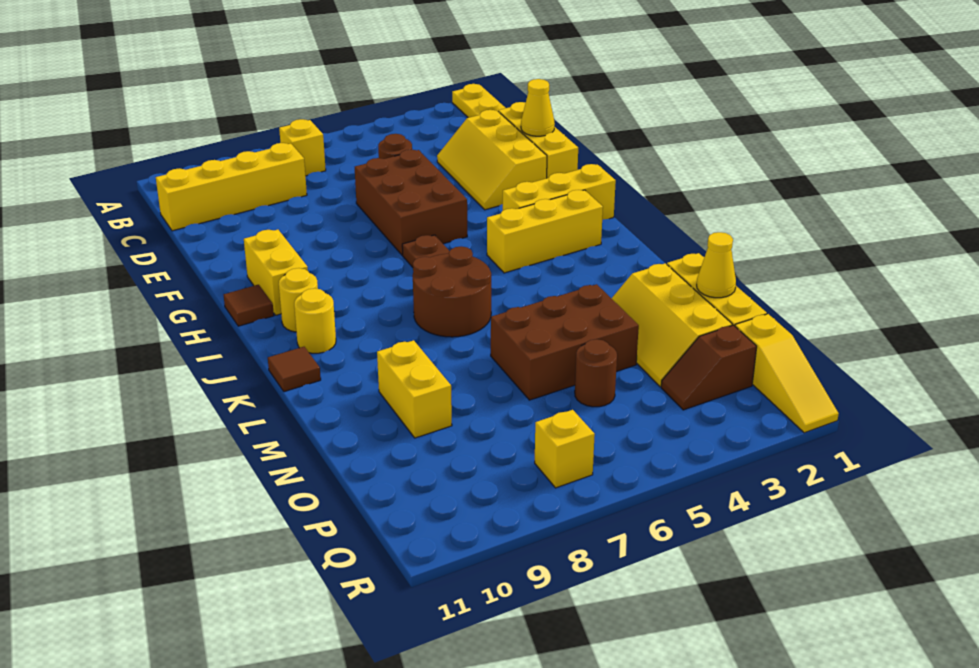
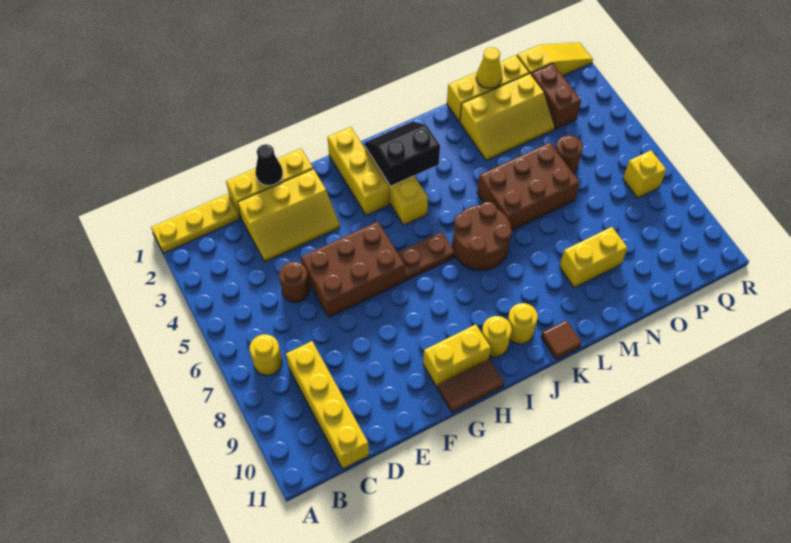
yellow 1x1 brick [279,119,326,176] -> yellow 1x1 round brick [250,334,282,375]
yellow 1x1 cone [521,79,555,136] -> black 1x1 cone [255,144,283,185]
brown 1x1 tile [224,285,274,326] -> brown 1x2 tile [438,359,504,413]
none -> black 2x2 slope [365,121,440,186]
brown 2x3 brick [491,284,639,400] -> brown 2x3 brick turned to [477,143,580,230]
brown 1x2 slope [661,325,757,410] -> brown 1x2 brick [531,64,581,129]

